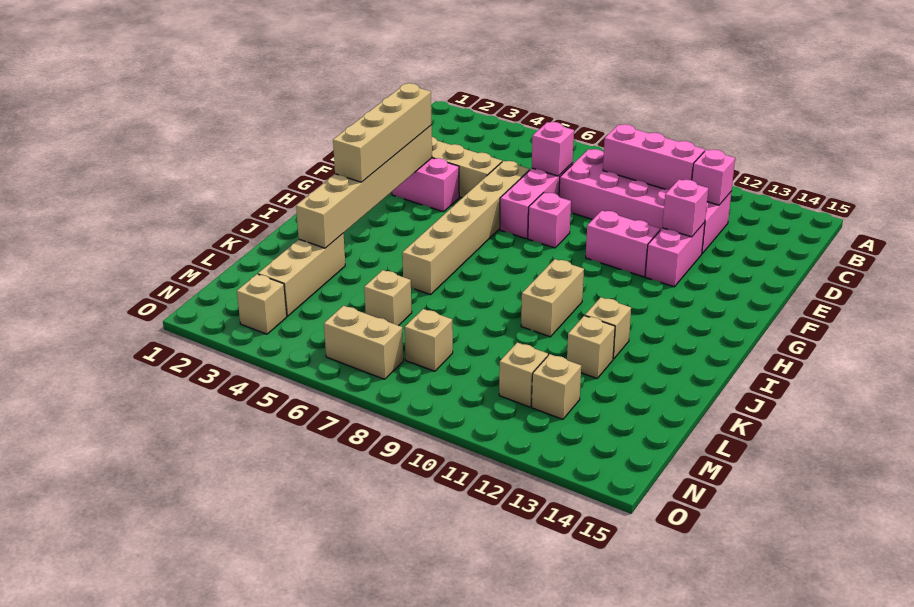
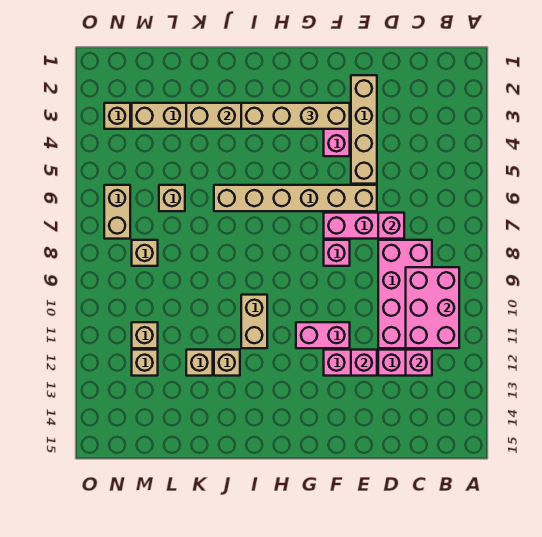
pink 1x3 brick [603,124,705,190] -> pink 2x3 brick [406,267,459,348]
pink 1x2 brick [586,211,660,277] -> pink 1x2 brick turned to [296,322,350,348]
tan 1x2 brick [521,259,584,337] -> tan 1x2 brick turned to [241,295,267,348]

